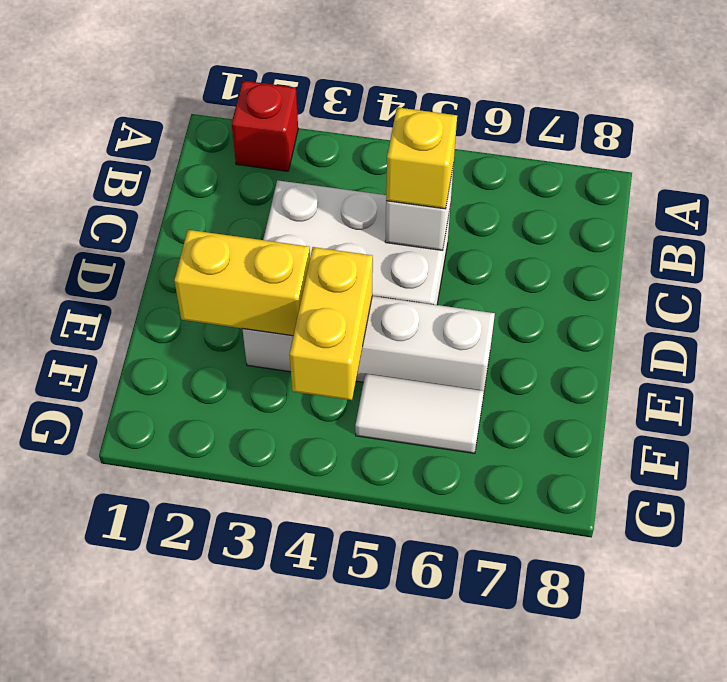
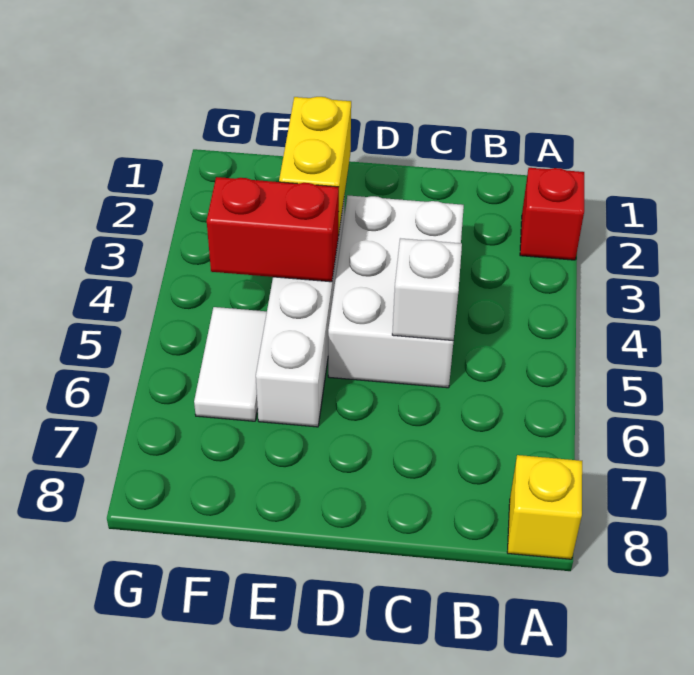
yellow 1x1 brick [386,107,457,209] -> yellow 1x1 brick moved to [507,455,582,559]
yellow 1x2 brick [290,247,373,400] -> red 1x2 brick [207,177,339,282]

